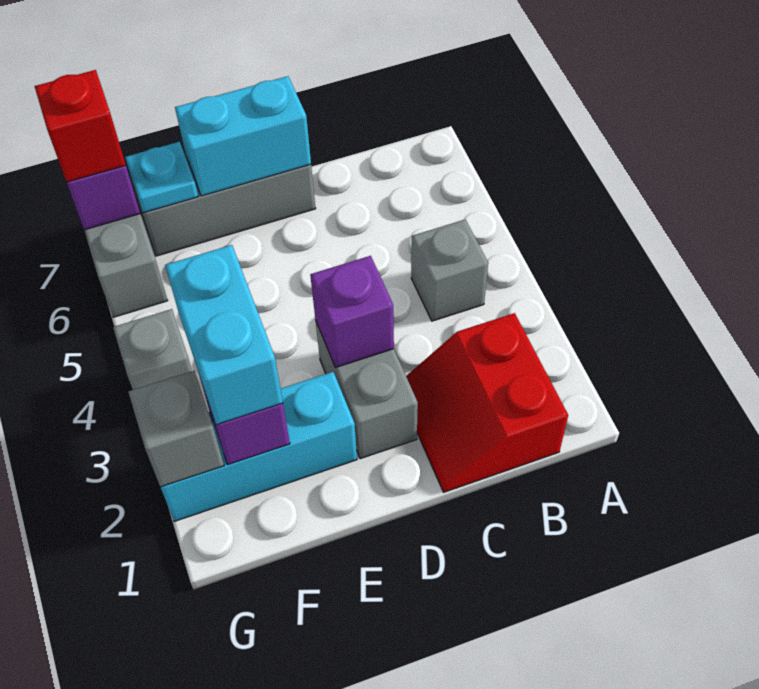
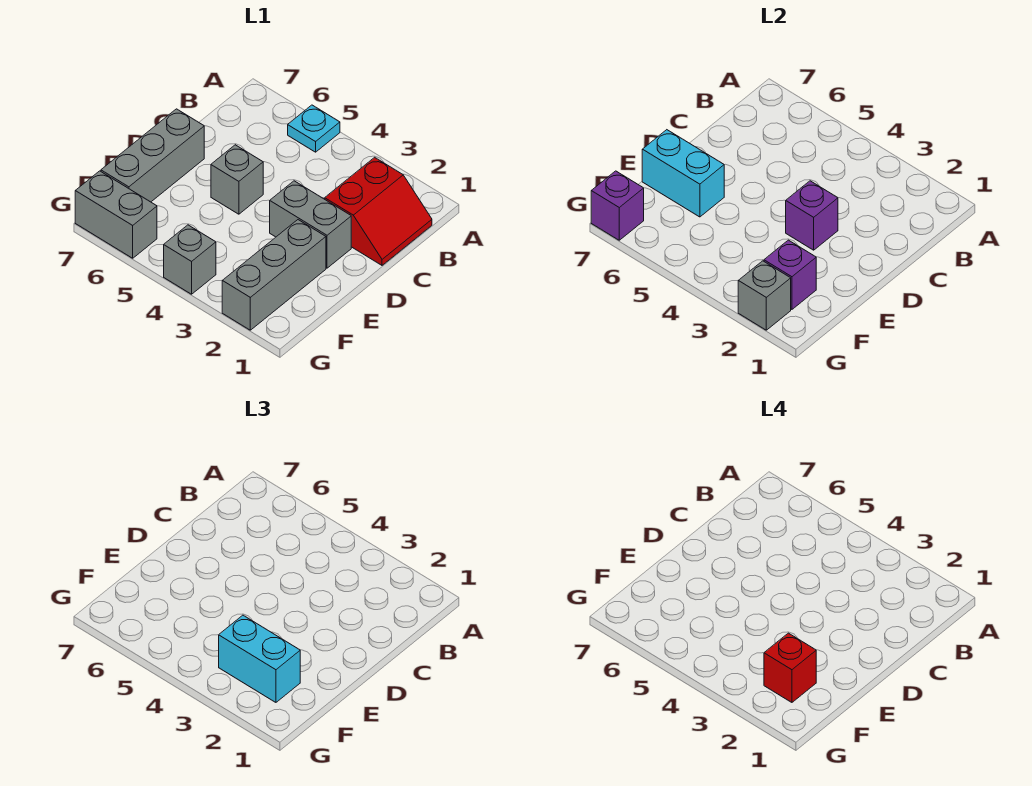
red 2x2 slope [406,313,568,492] -> red 2x2 slope turned to [325,157,432,265]
grey 1x1 brick [411,220,488,321] -> grey 1x1 brick moved to [211,145,263,214]
cyan 1x2 brick [175,76,311,196] -> cyan 1x2 brick turned to [642,130,724,217]
cyan 1x3 brick [161,372,357,522] -> grey 1x3 brick [222,220,326,330]
cyan 1x1 plate [125,142,198,213] -> cyan 1x1 plate moved to [288,105,340,152]
red 1x1 brick [35,70,126,182] -> red 1x1 brick moved to [764,633,816,702]

